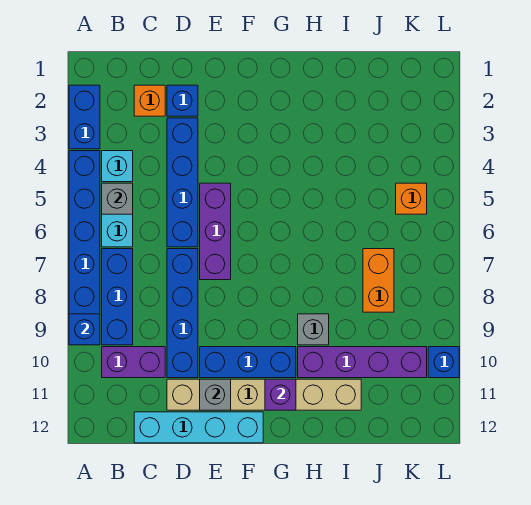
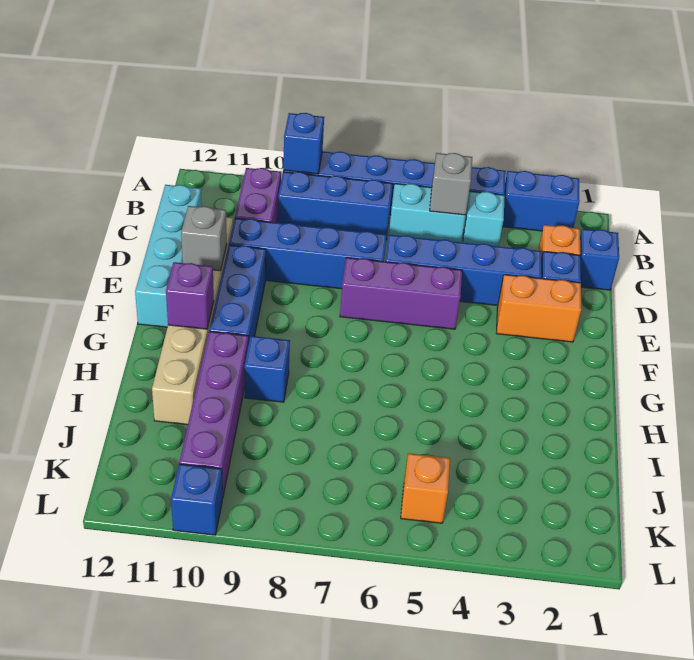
none -> blue 1x1 brick [580,229,619,290]
grey 1x1 brick [298,314,329,345] -> blue 1x1 brick [244,336,290,402]
orange 1x2 brick [363,249,394,312] -> orange 1x2 brick moved to [497,275,581,342]

